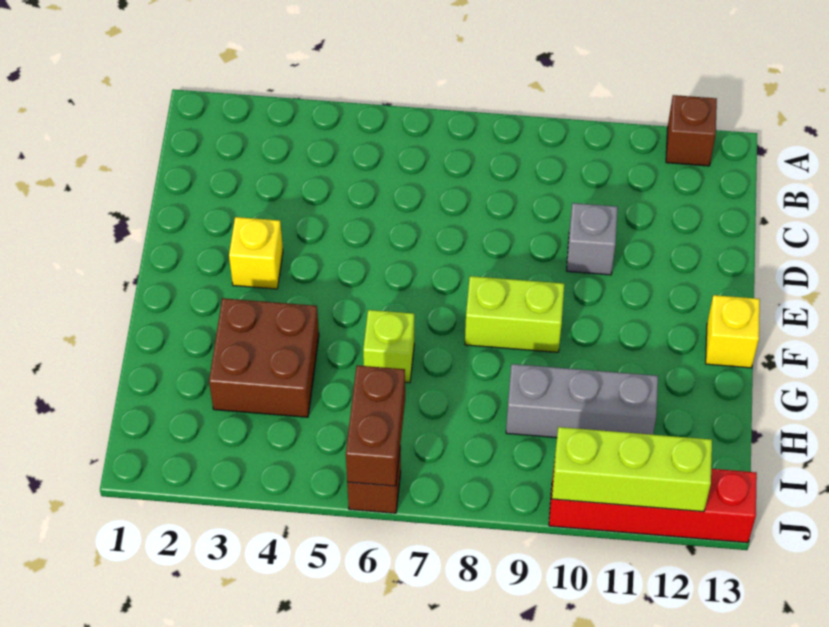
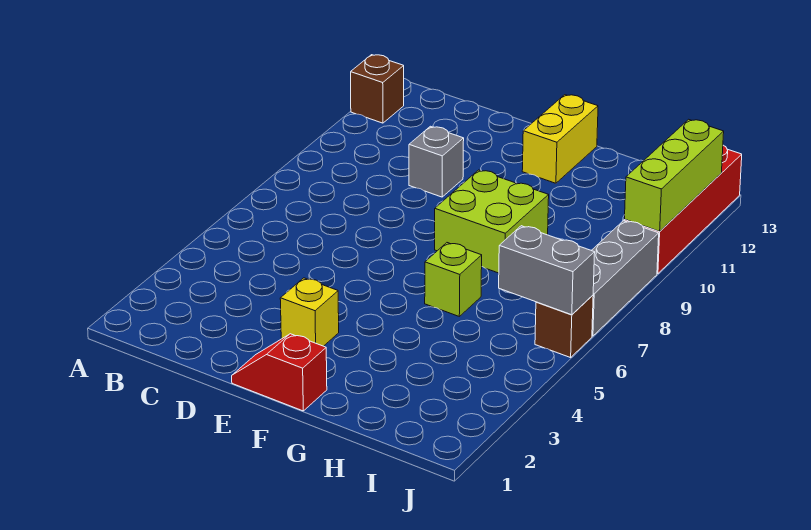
none -> red 1x2 slope [232,334,327,411]
lime 1x2 brick [465,276,564,352] -> lime 2x2 brick [435,170,549,273]
yellow 1x1 brick [706,295,760,368] -> yellow 1x2 brick [522,95,598,183]
brown 2x2 brick [209,298,319,417] -> none
grey 1x3 brick [506,364,658,438] -> grey 1x3 brick moved to [592,221,659,336]
brown 1x2 brick [346,365,405,486] -> grey 1x2 brick [499,226,595,315]

